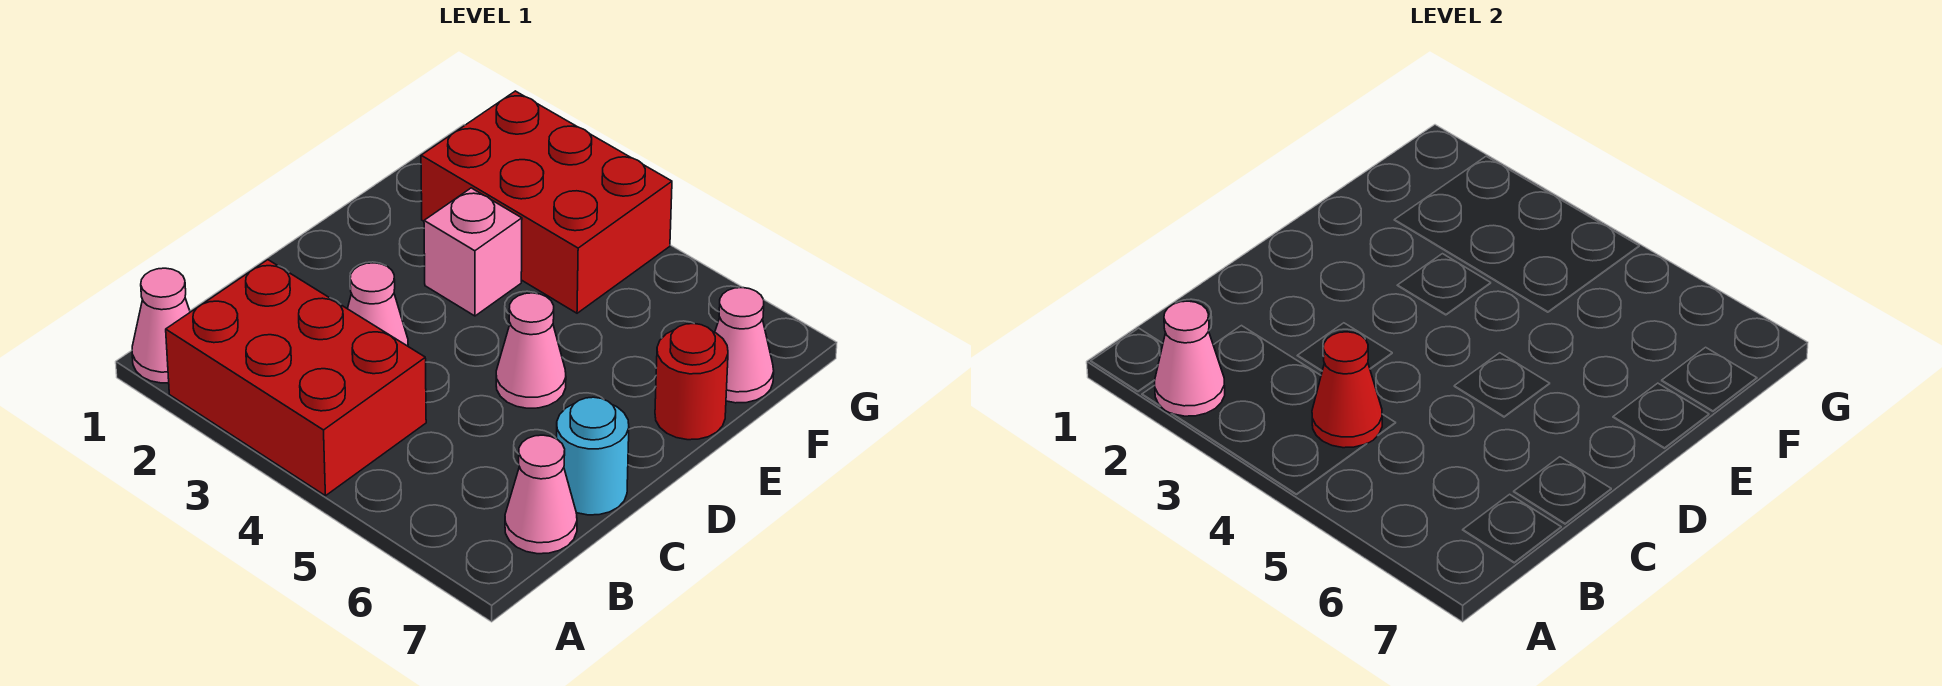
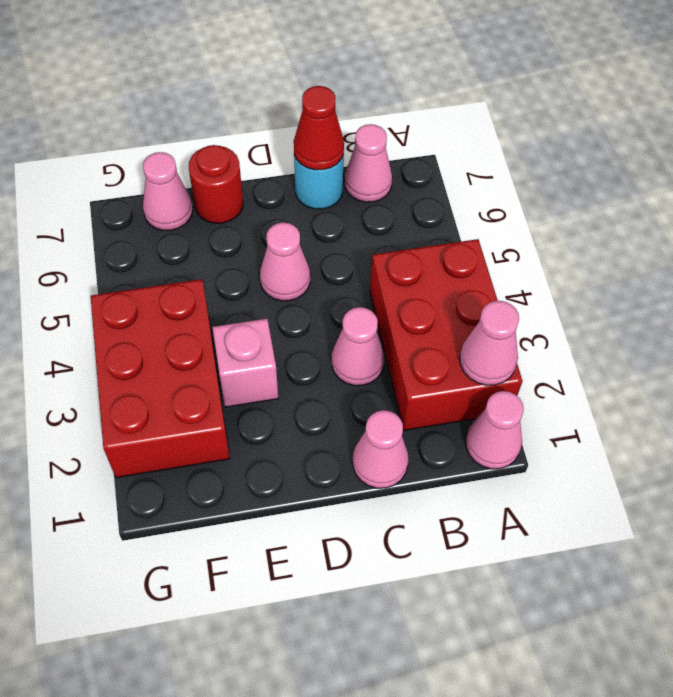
red 1x1 cone [1312,332,1382,448] -> red 1x1 cone moved to [294,86,344,170]
none -> pink 1x1 cone [353,410,409,488]

